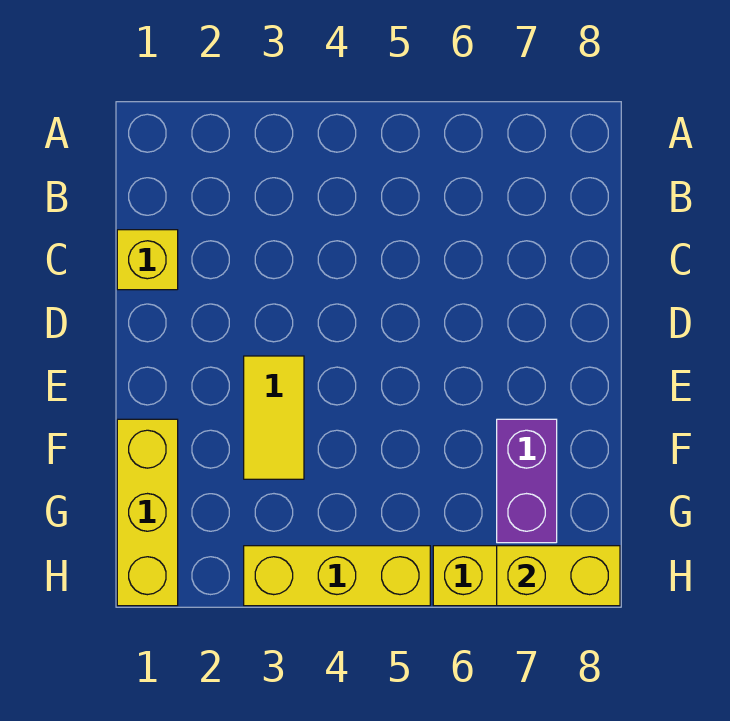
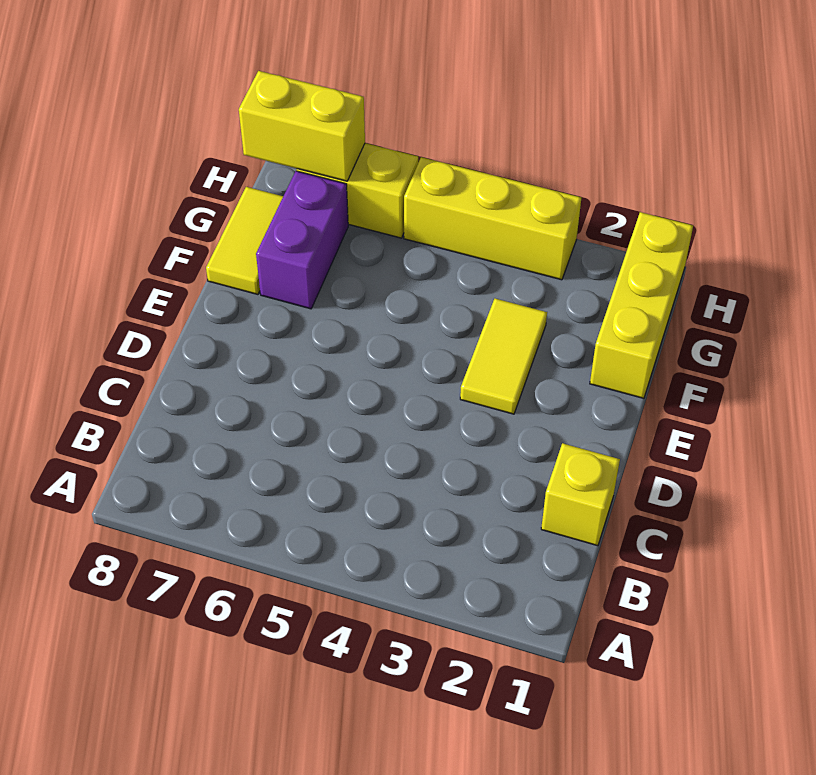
none -> yellow 1x2 tile [206,187,283,295]

